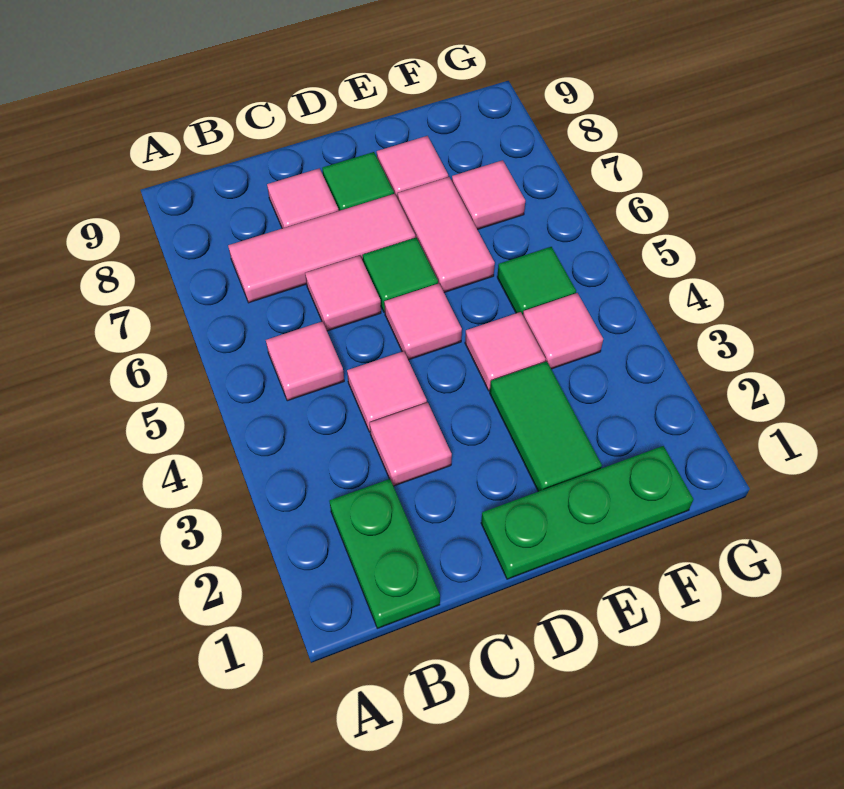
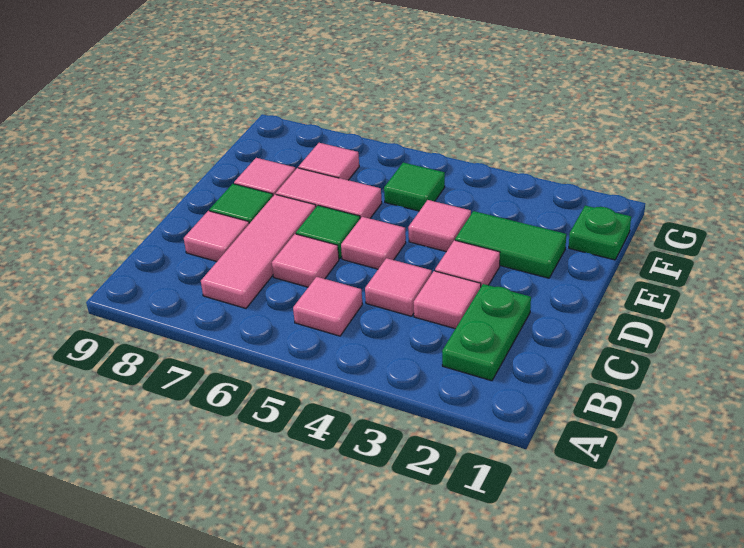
green 1x2 plate [330,479,440,628] -> green 1x2 plate turned to [442,284,531,381]
green 1x3 plate [481,446,693,579] -> green 1x1 plate [569,206,631,260]
pink 1x1 tile [523,293,603,369] -> pink 1x1 tile moved to [435,240,500,286]

